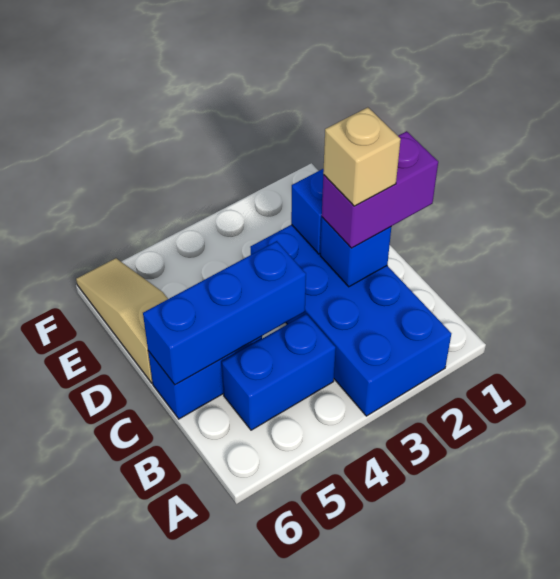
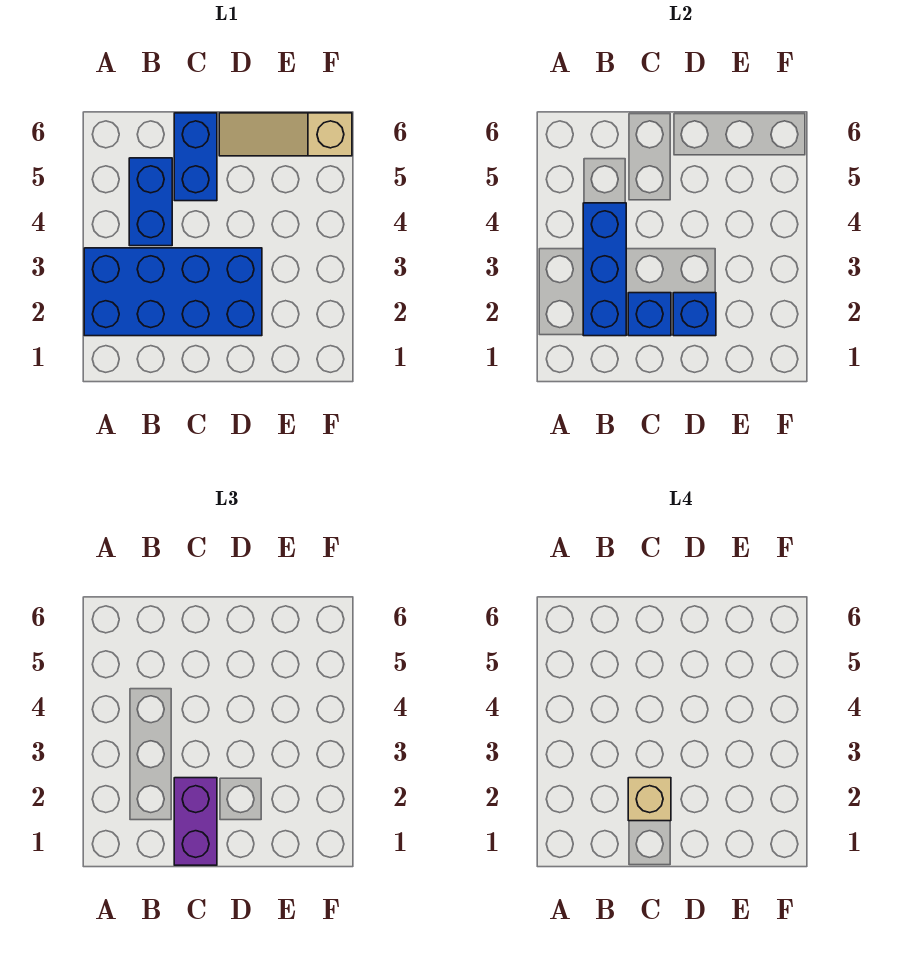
blue 1x3 brick [143,241,306,385] -> blue 1x3 brick moved to [583,203,626,336]
tan 1x3 slope [76,258,168,383] -> tan 1x3 slope turned to [219,113,352,156]

